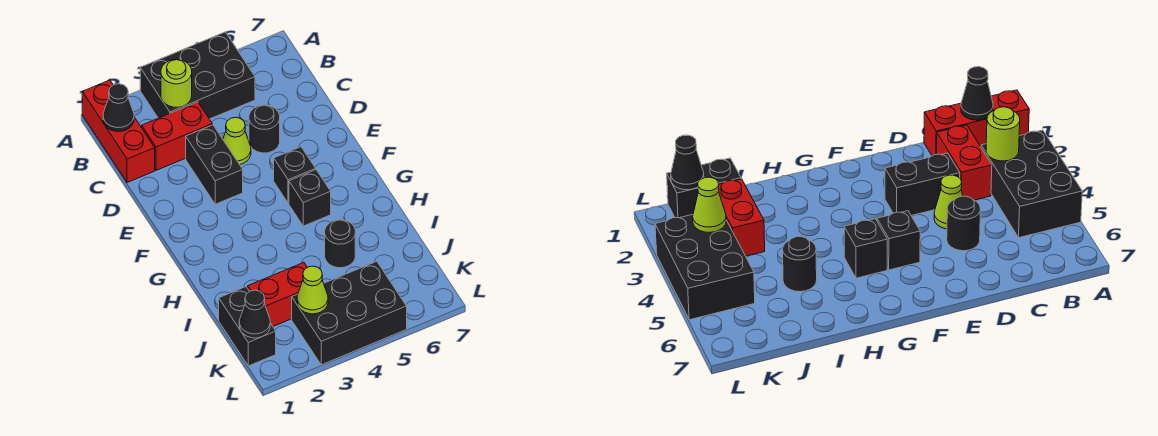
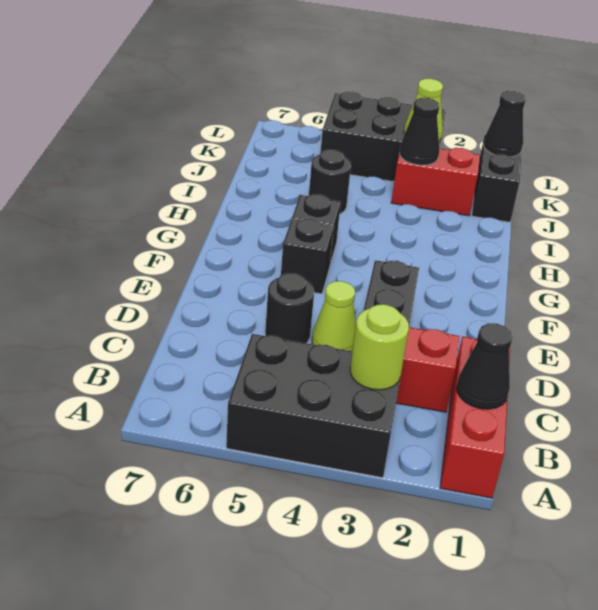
none -> black 1x1 cone [399,98,439,165]

